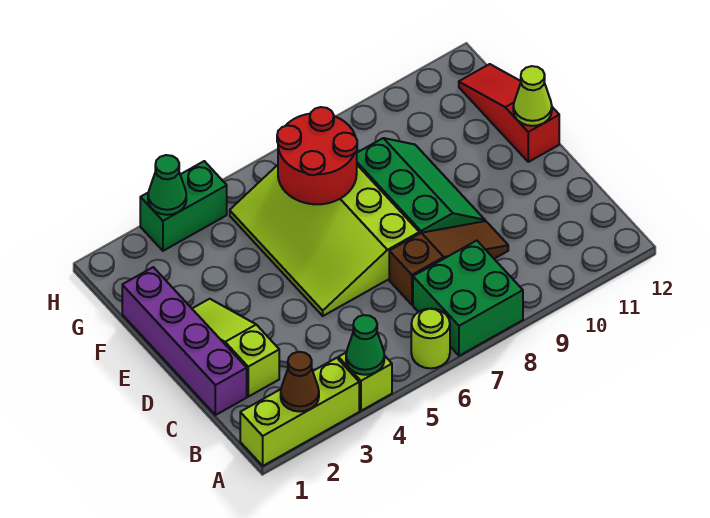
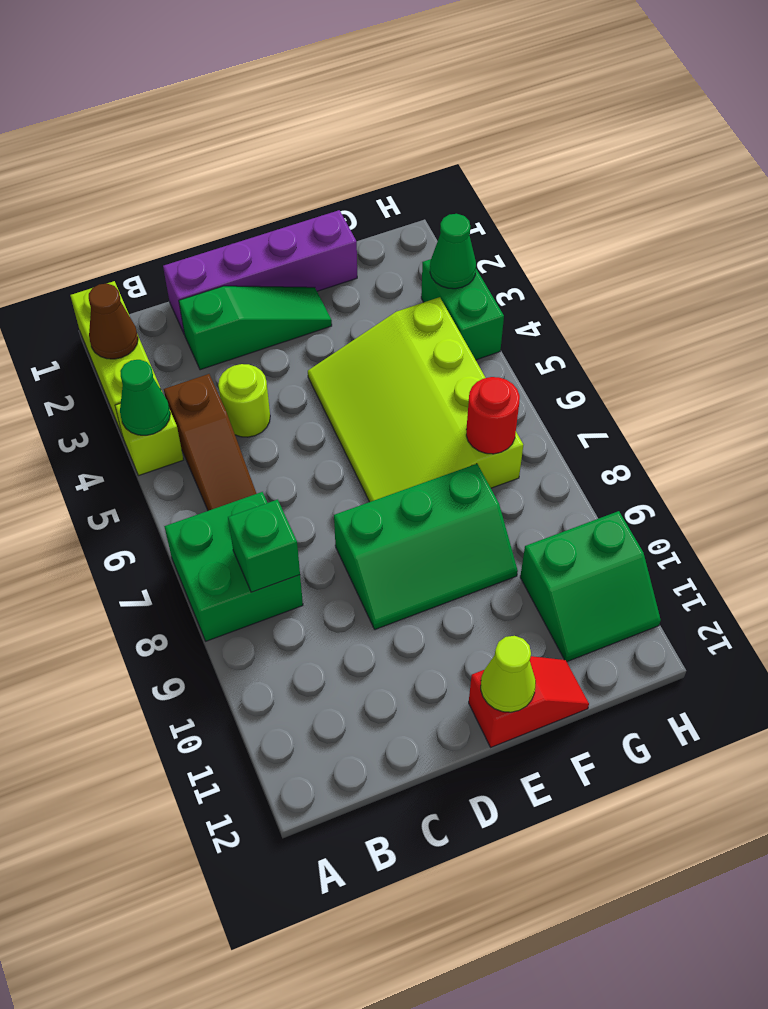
lime 1x1 round brick [411,309,450,368] -> lime 1x1 round brick moved to [218,364,270,437]
none -> green 1x1 brick [228,499,300,592]
lime 1x3 slope [192,299,279,397] -> green 1x3 slope [179,286,332,370]
brown 1x3 slope [389,221,508,305] -> brown 1x3 slope moved to [164,374,257,511]
lime 3x4 slope [230,165,419,316] -> lime 3x4 slope turned to [308,297,523,502]
red 1x3 slope [459,64,559,162] -> red 1x2 slope [469,656,589,747]
red 2x2 round brick [277,107,357,204] -> red 1x1 round brick [466,377,520,454]
none -> green 2x2 slope [520,511,661,662]

